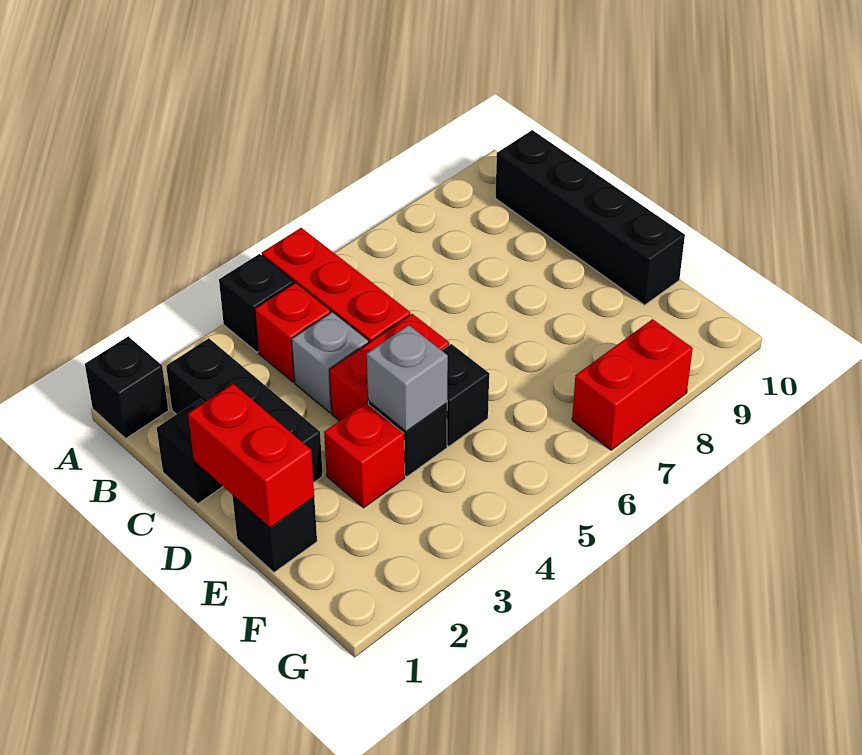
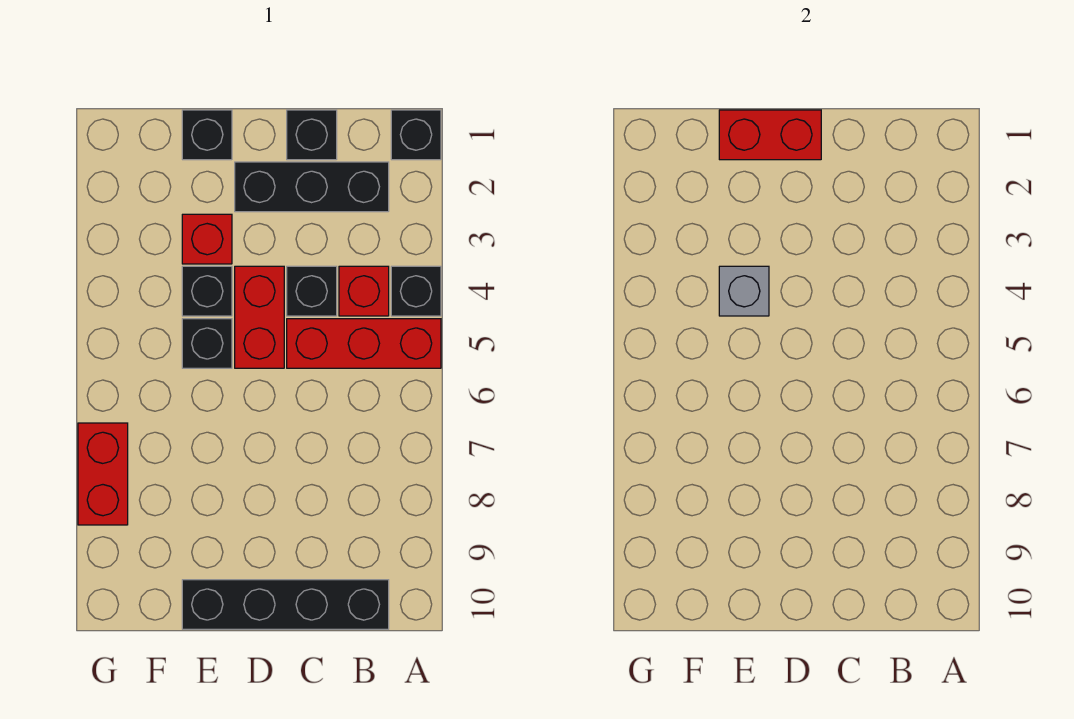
grey 1x1 brick [292,312,369,413] -> black 1x1 brick [287,266,337,316]

